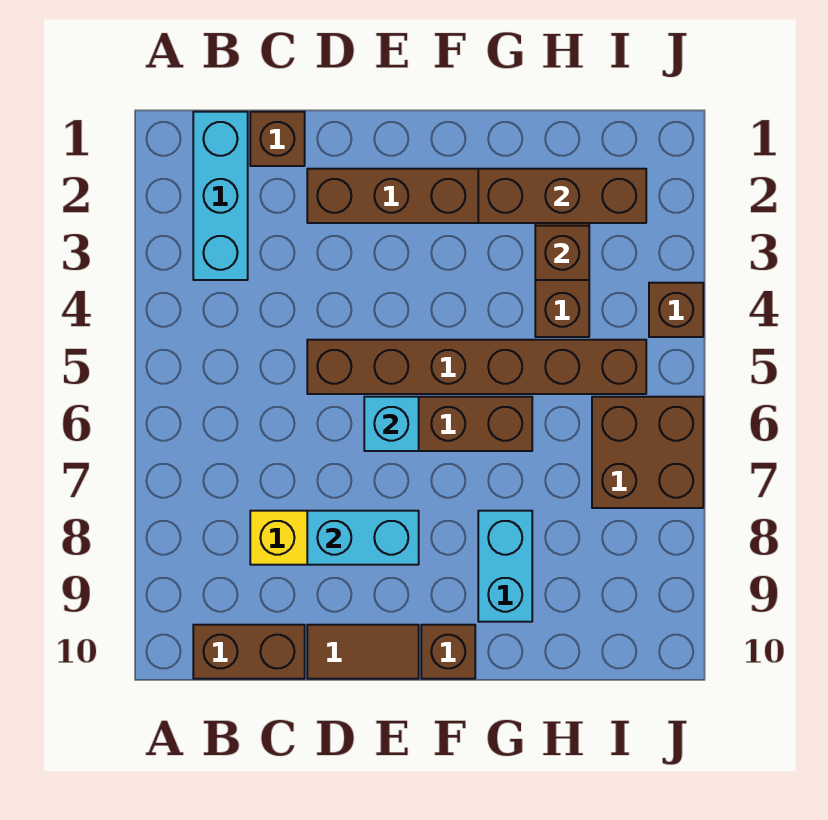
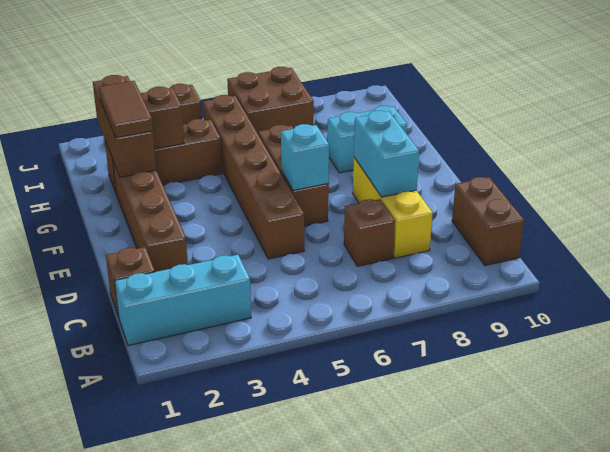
brown 1x2 tile [307,625,419,679] -> brown 1x2 tile moved to [99,81,153,138]
brown 1x1 brick [421,625,475,679] -> brown 1x1 brick moved to [344,199,395,266]

